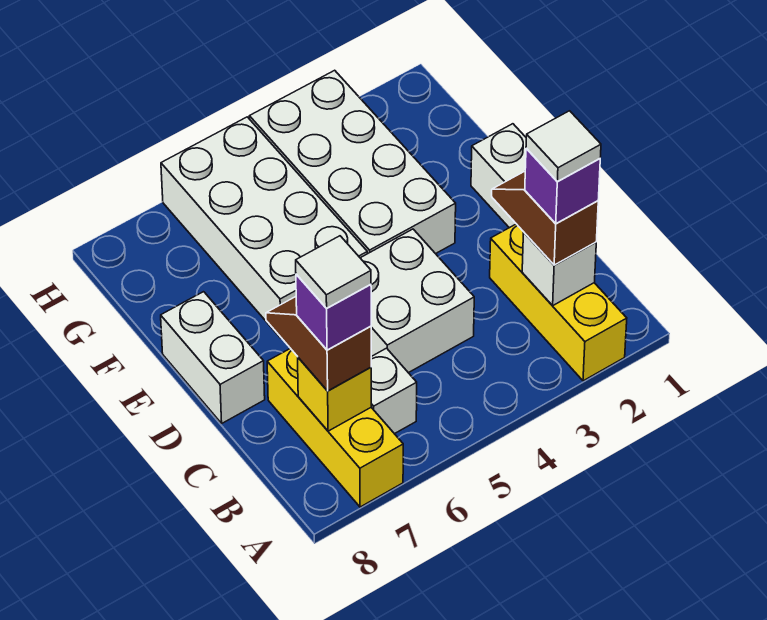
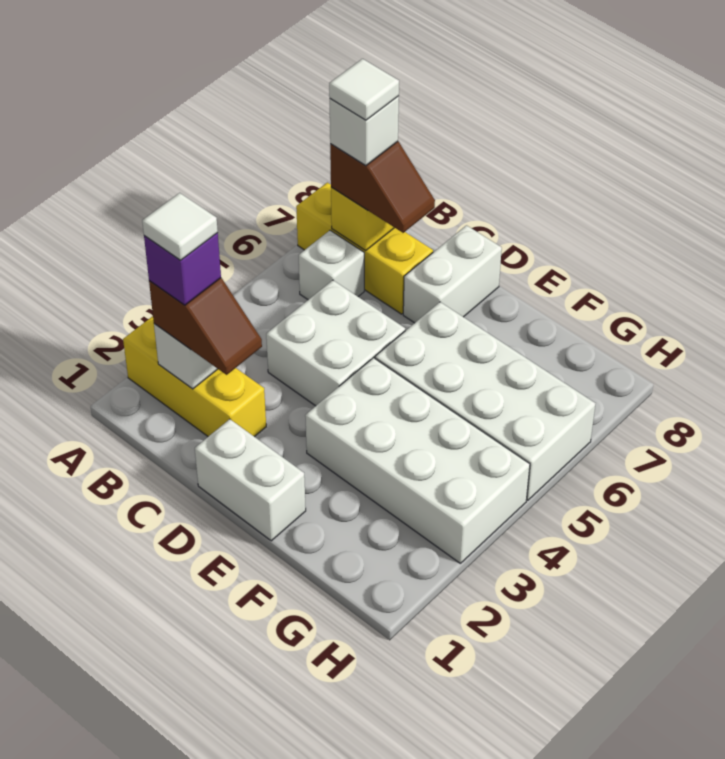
purple 1x1 brick [296,274,371,350] -> white 1x1 brick [330,96,399,166]
white 1x2 brick [161,292,265,423] -> white 1x2 brick turned to [403,225,502,323]

